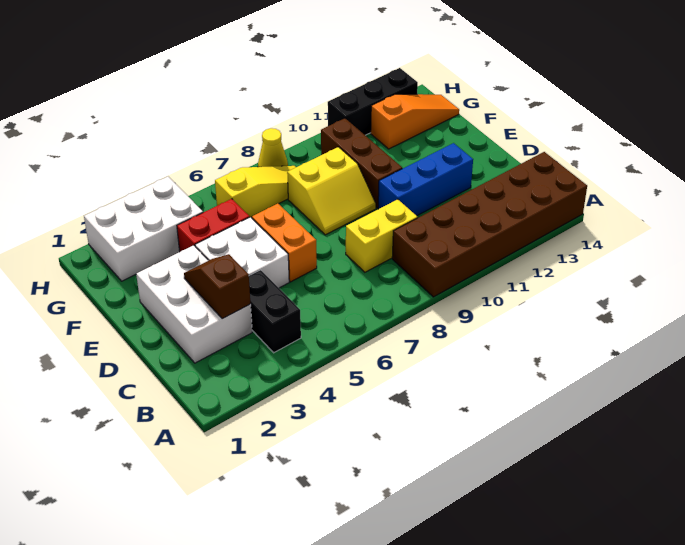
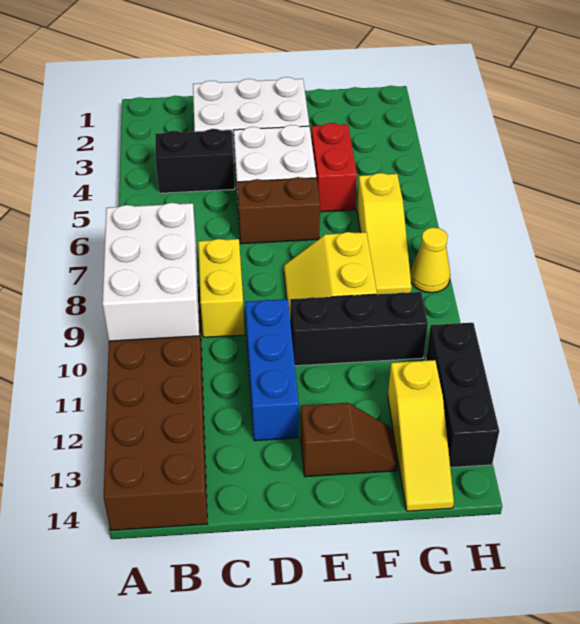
brown 1x2 slope [184,254,250,319] -> brown 1x2 slope moved to [301,403,398,477]
orange 1x2 brick [252,204,317,282] -> brown 1x2 brick [237,177,320,244]
brown 1x3 brick [321,118,402,208] -> black 1x3 brick [290,292,428,366]
white 2x3 brick [84,177,203,281] -> white 2x3 brick moved to [102,203,199,341]
orange 1x3 slope [371,94,459,149] -> yellow 1x3 slope [388,360,454,511]

